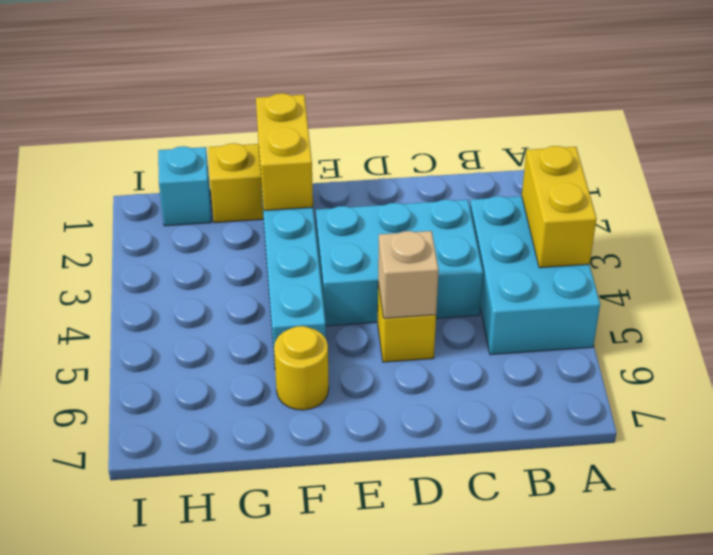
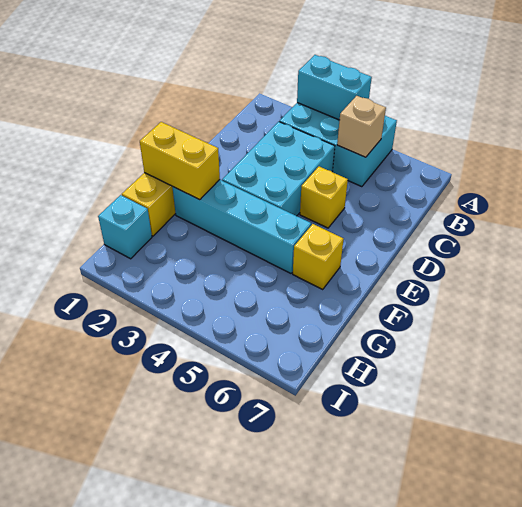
yellow 1x2 brick [522,146,597,268] -> cyan 1x2 brick [297,55,372,120]
tan 1x1 brick [378,231,439,318] -> tan 1x1 brick moved to [337,96,386,157]
yellow 1x1 round brick [274,326,329,410] -> yellow 1x1 brick [293,224,344,289]

